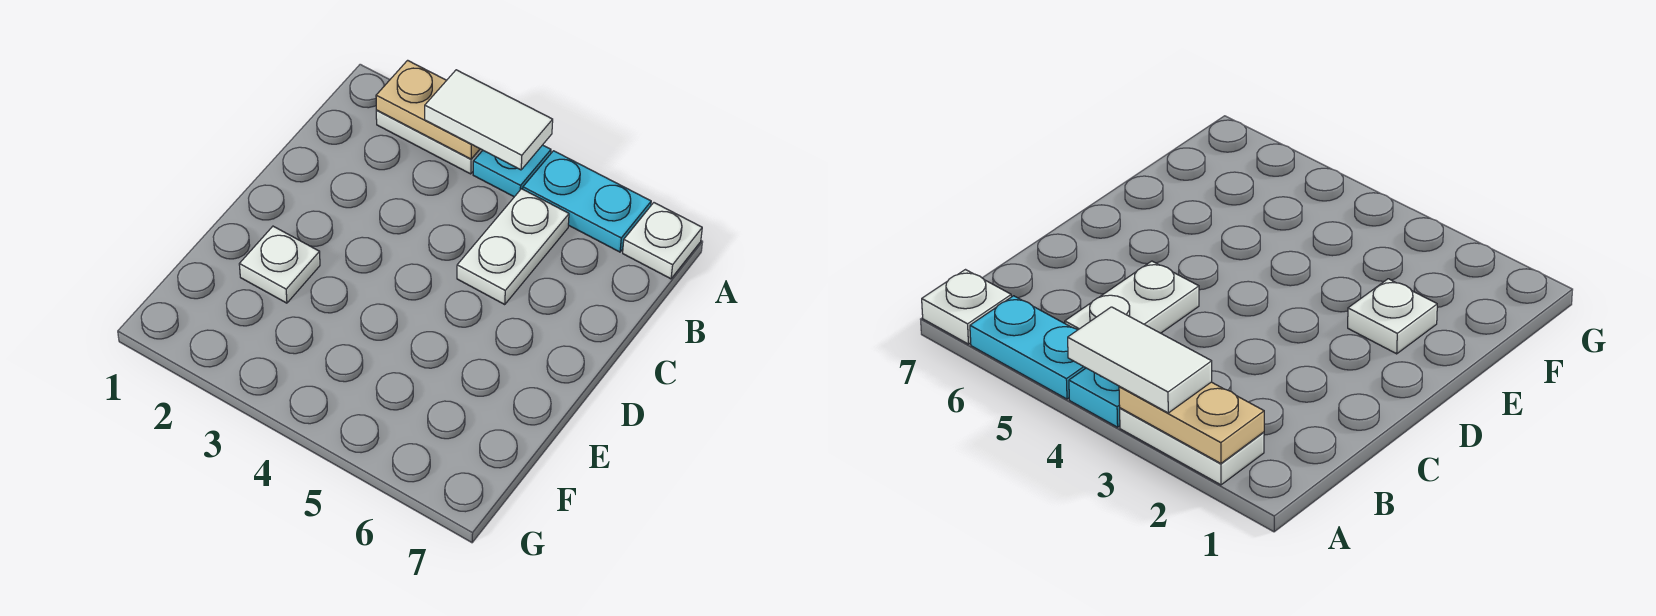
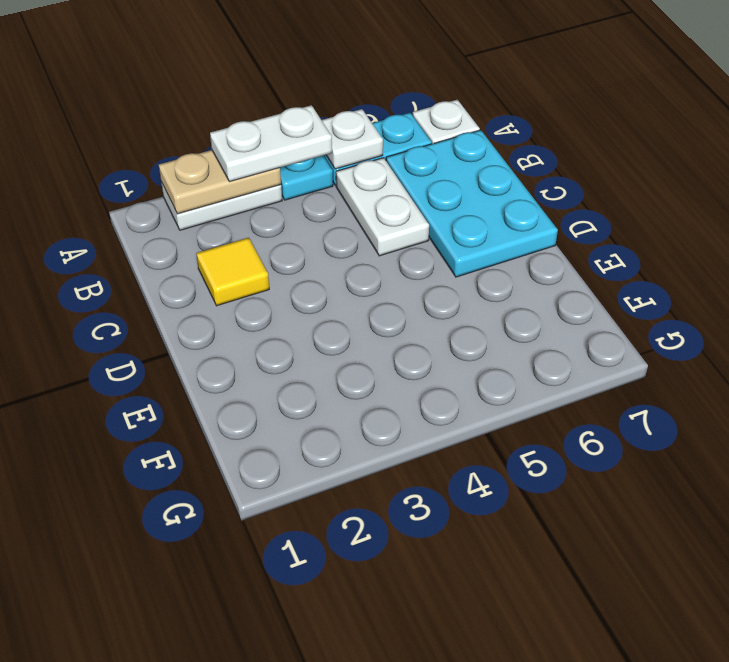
white 1x2 tile [425,70,553,170] -> white 1x2 plate [210,105,332,182]
none -> cyan 2x3 plate [386,130,558,277]
none -> yellow 1x1 tile [196,238,269,306]
white 1x1 plate [239,226,320,303] -> white 1x1 plate moved to [322,109,383,169]

